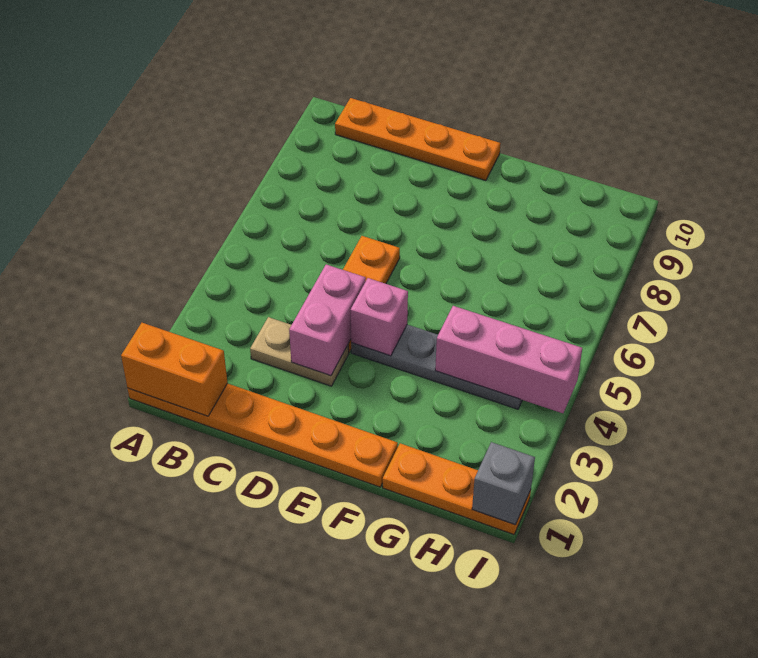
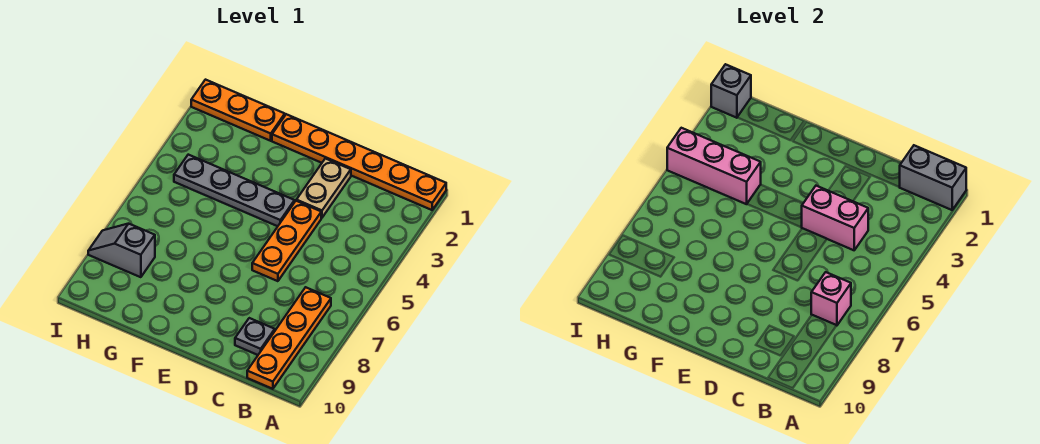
orange 1x2 brick [121,323,227,416] -> grey 1x2 brick [900,145,966,210]
orange 1x4 plate [335,98,500,181] -> orange 1x4 plate turned to [247,287,331,389]
tan 1x2 plate [250,317,349,386] -> tan 1x2 plate turned to [297,158,351,218]
none -> grey 1x1 plate [235,318,275,355]
pink 1x2 brick [289,265,366,376] -> pink 1x2 brick turned to [802,186,868,250]
pink 1x1 brick [351,278,408,356] -> pink 1x1 brick moved to [811,272,851,325]
none -> grey 1x2 slope [88,224,155,277]

